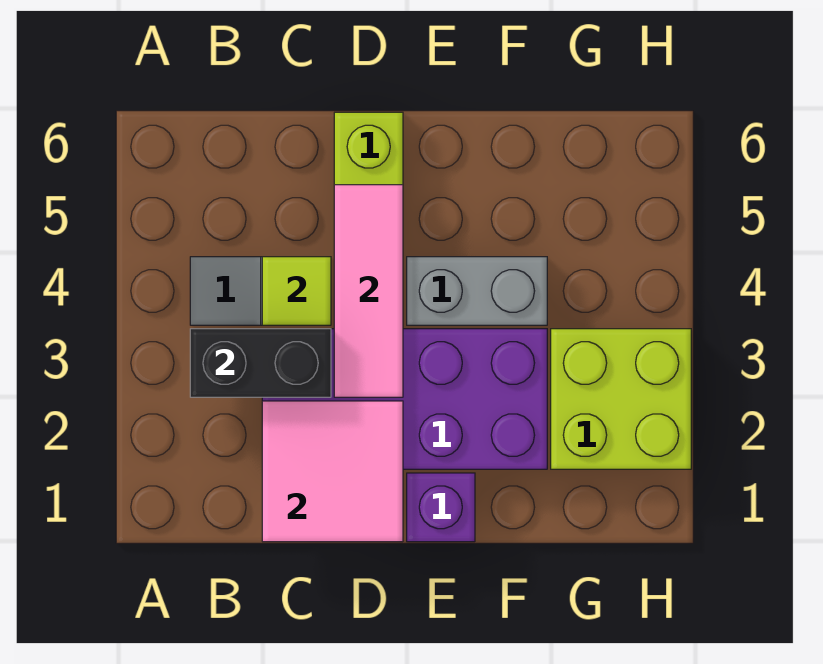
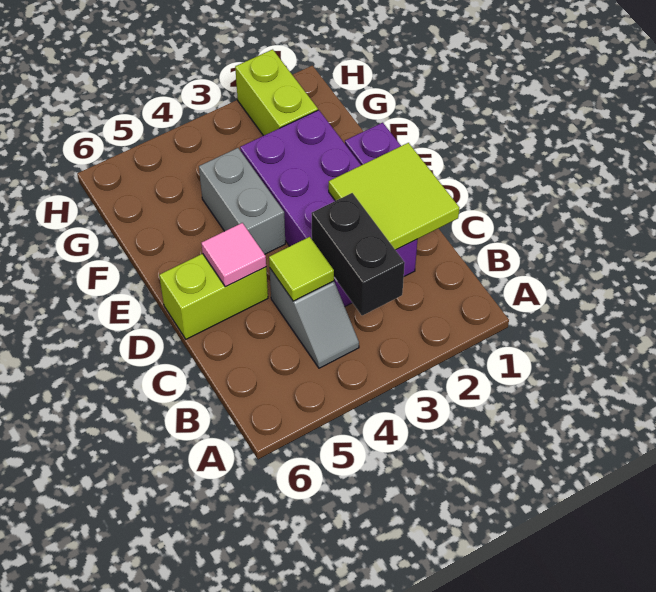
pink 2x2 tile [262,401,403,542] -> lime 2x2 tile [329,143,459,250]
pink 1x3 tile [334,185,403,397] -> pink 1x1 tile [201,223,266,287]
lime 2x2 brick [551,329,691,469] -> lime 1x2 brick [235,49,318,136]

